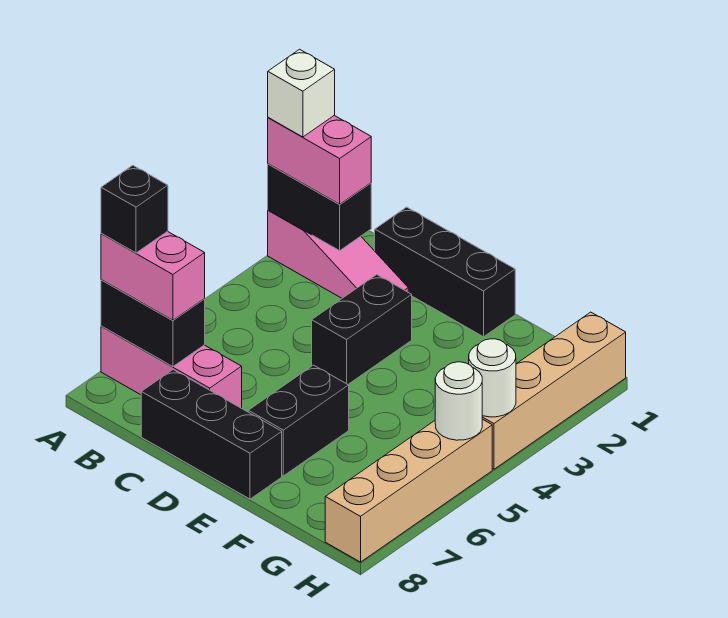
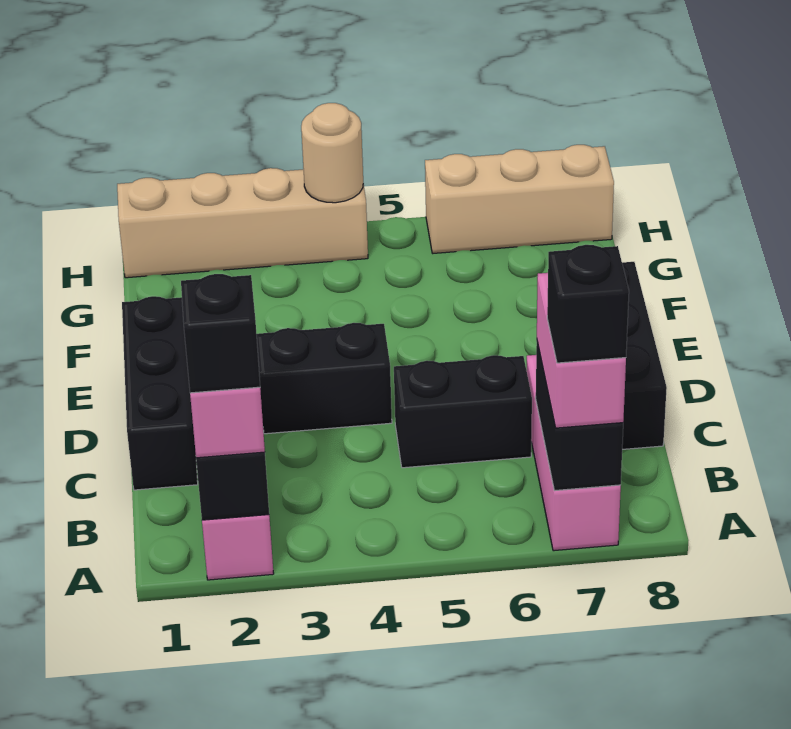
white 1x1 brick [268,49,335,137] -> black 1x1 brick [181,274,260,393]
black 1x2 brick [248,365,349,476] -> black 1x2 brick moved to [394,355,532,468]
white 1x1 round brick [469,339,516,417] -> tan 1x1 round brick [301,103,363,203]
tan 1x4 brick [325,419,492,562] -> tan 1x3 brick [425,145,614,253]
white 1x1 round brick [435,362,482,440] -> none

